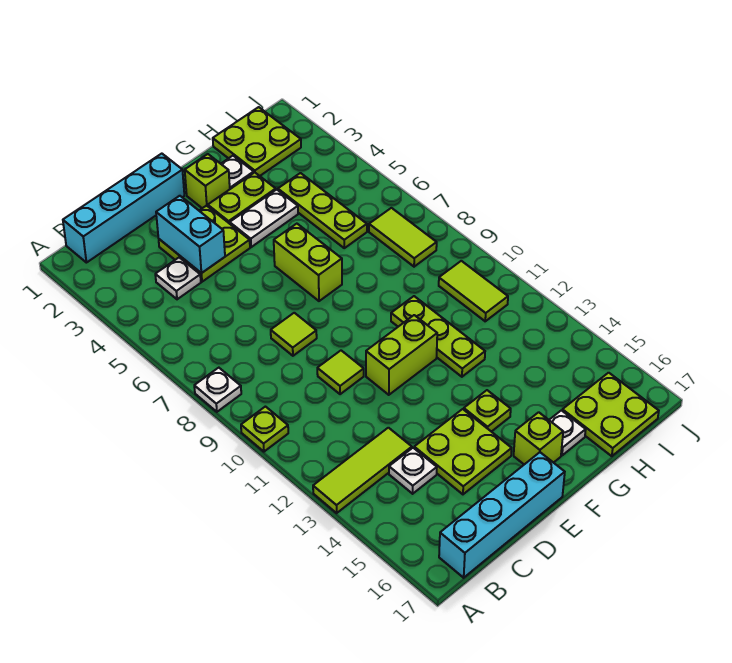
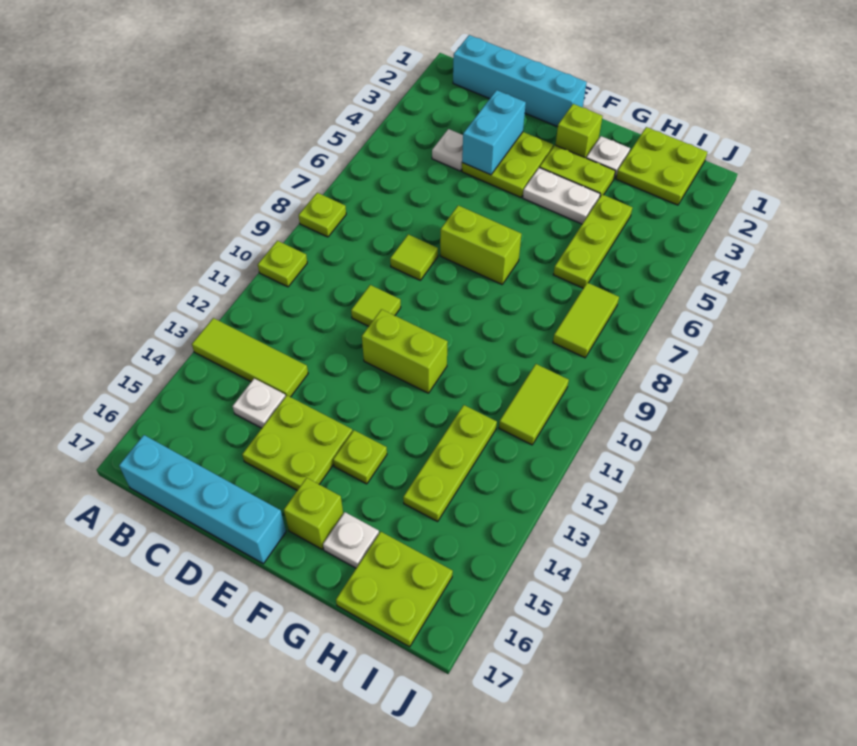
white 1x1 plate [194,368,241,412] -> lime 1x1 plate [298,193,346,237]
lime 1x2 brick [274,224,342,301] -> lime 1x2 brick turned to [440,205,521,284]
lime 1x3 plate [391,296,485,377] -> lime 1x3 plate moved to [403,405,497,521]

